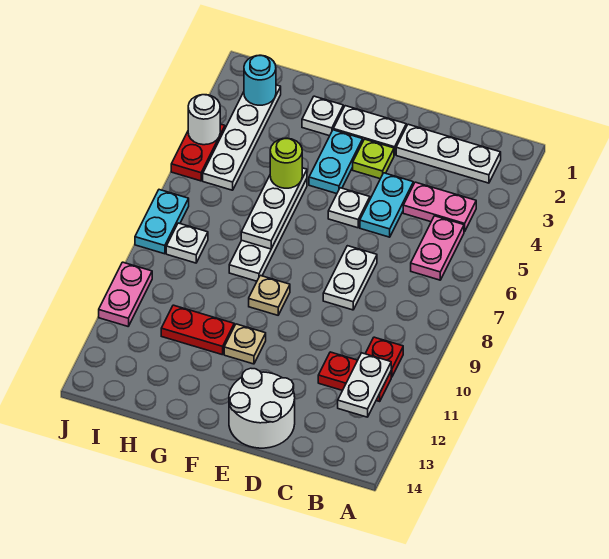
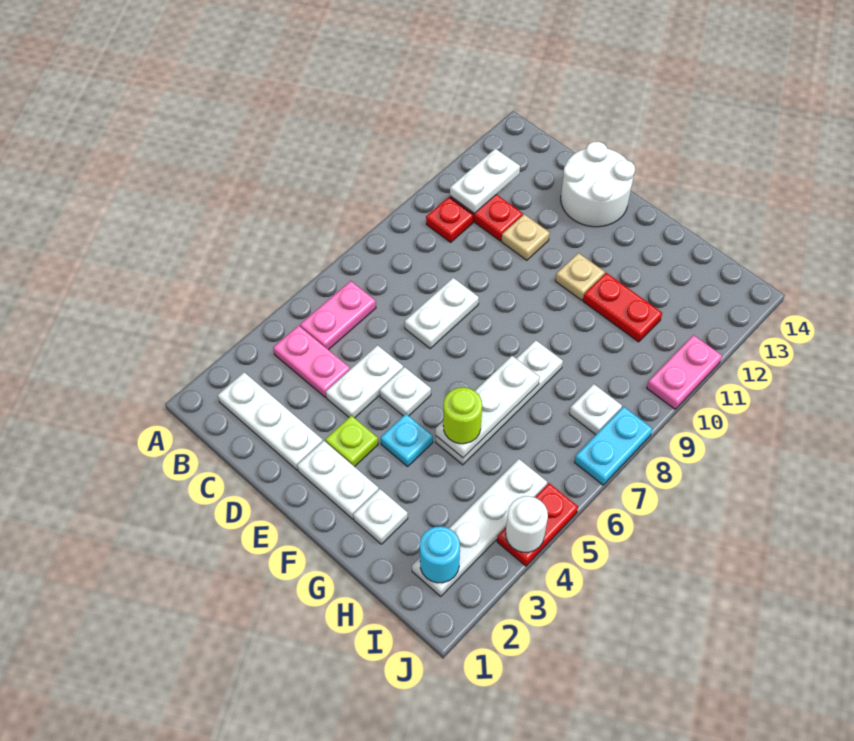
cyan 1x2 plate [360,173,413,237] -> white 1x2 plate [326,345,403,418]
cyan 1x2 plate [309,130,363,194] -> cyan 1x1 plate [381,414,433,466]
tan 1x1 plate [249,275,290,315] -> tan 1x1 plate moved to [502,214,550,260]

